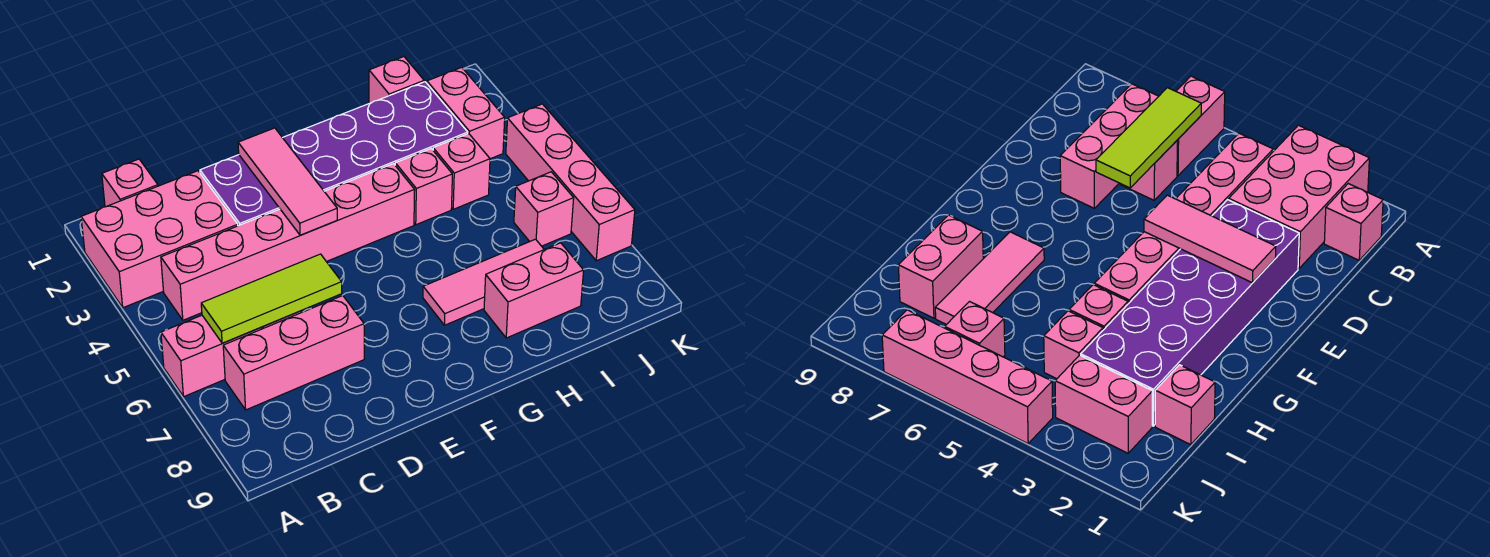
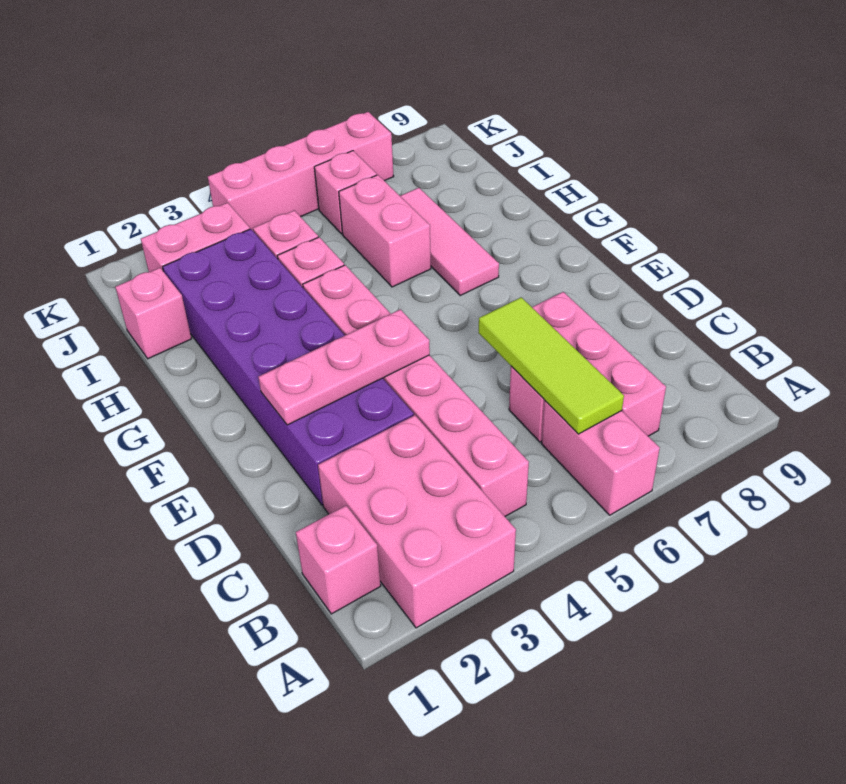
pink 1x3 tile [238,128,337,235] -> pink 1x3 plate [258,309,430,425]
pink 1x2 brick [484,243,584,338] -> pink 1x2 brick moved to [339,175,431,287]

